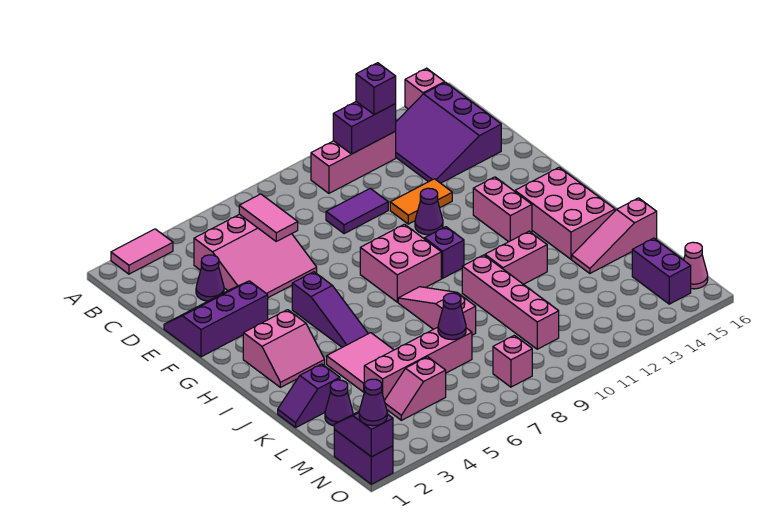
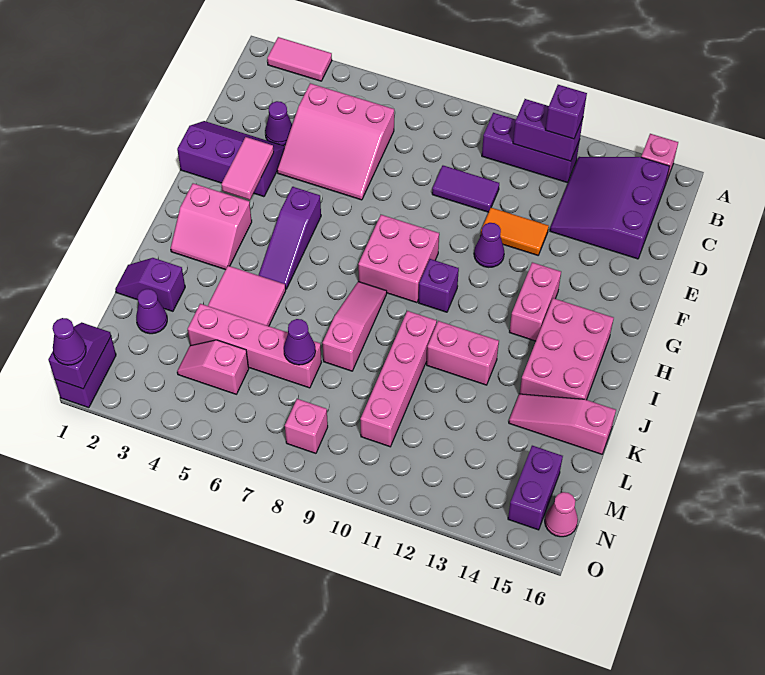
pink 1x3 brick [311,132,396,193] -> purple 1x3 brick [482,113,580,183]
pink 1x2 tile [239,194,298,241] -> pink 1x2 tile moved to [221,137,274,200]

